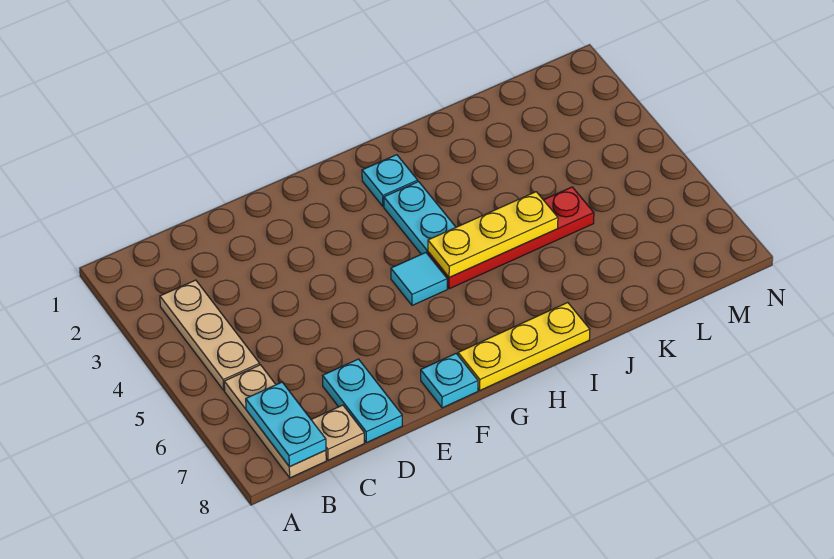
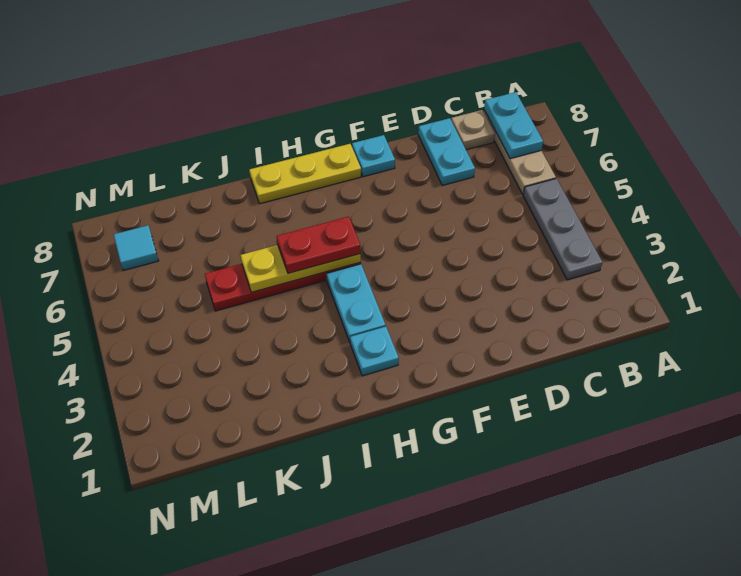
tan 1x3 plate [160,280,260,390] -> grey 1x3 plate [523,178,603,280]
cyan 1x1 tile [391,253,447,305] -> cyan 1x1 tile moved to [114,225,158,270]
none -> red 1x2 plate [277,217,361,273]

